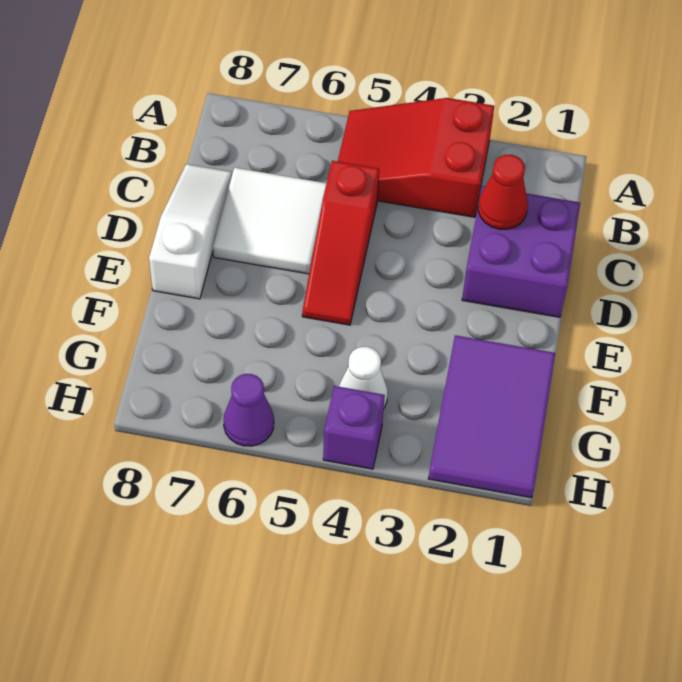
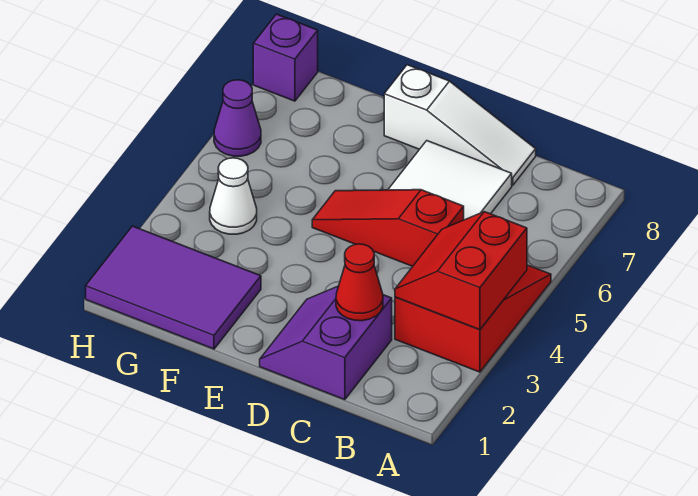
none -> red 2x2 slope [395,212,527,330]
purple 2x2 brick [462,186,580,317] -> purple 2x2 slope [260,286,392,400]
purple 1x1 brick [323,386,385,469] -> purple 1x1 brick moved to [253,14,318,101]

